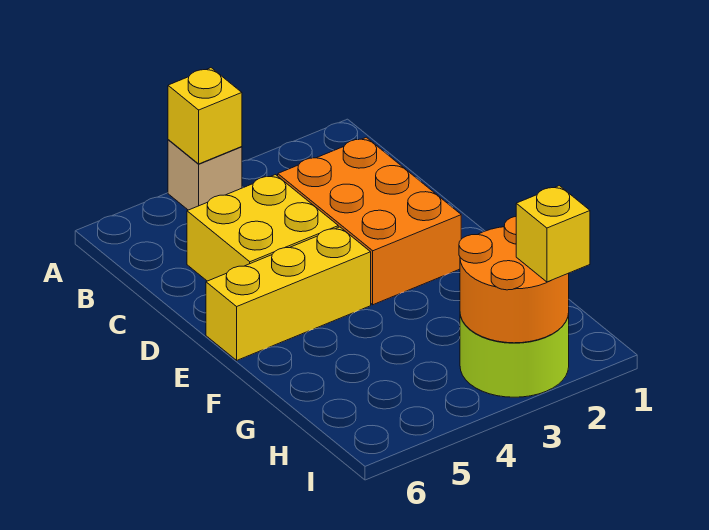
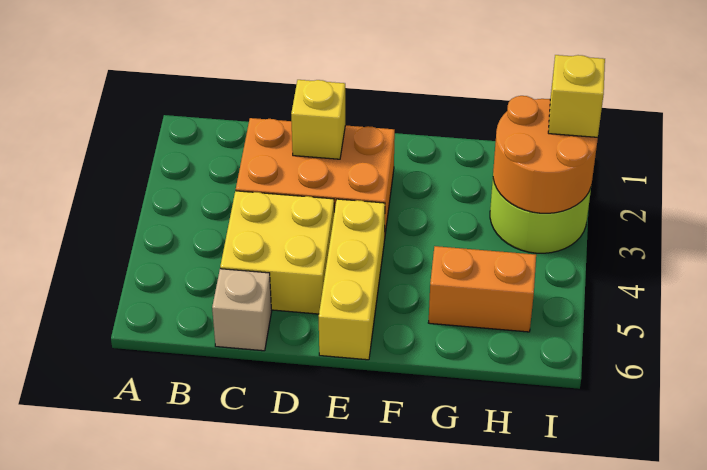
tan 1x1 brick [168,140,242,210] -> tan 1x1 brick moved to [212,269,272,351]
yellow 1x1 brick [168,68,242,164] -> yellow 1x1 brick moved to [291,80,345,159]
none -> orange 1x2 brick [428,246,536,332]

